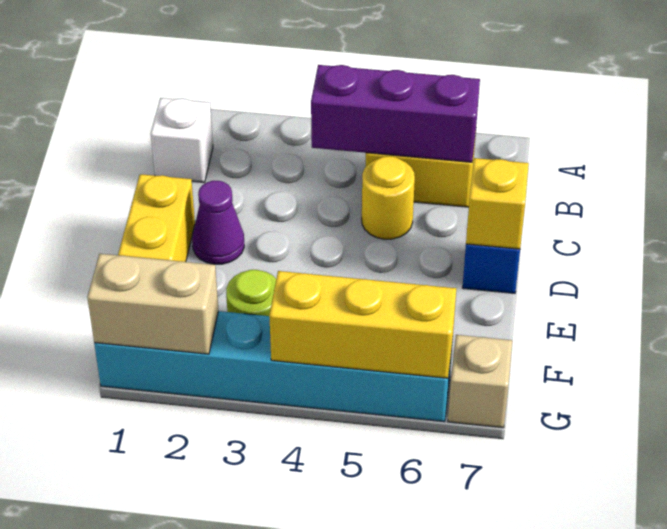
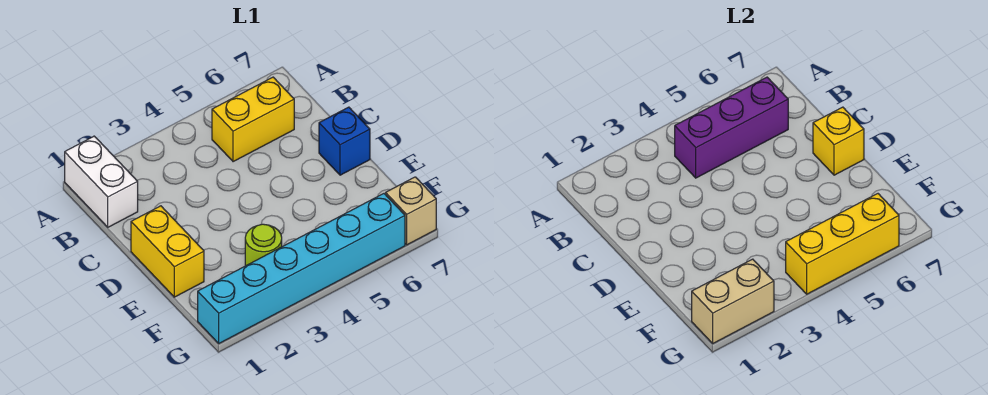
white 1x1 brick [151,98,213,182] -> white 1x2 brick [65,136,138,227]
yellow 1x1 round brick [362,156,415,239] -> none
purple 1x1 cone [192,181,244,264] -> none

